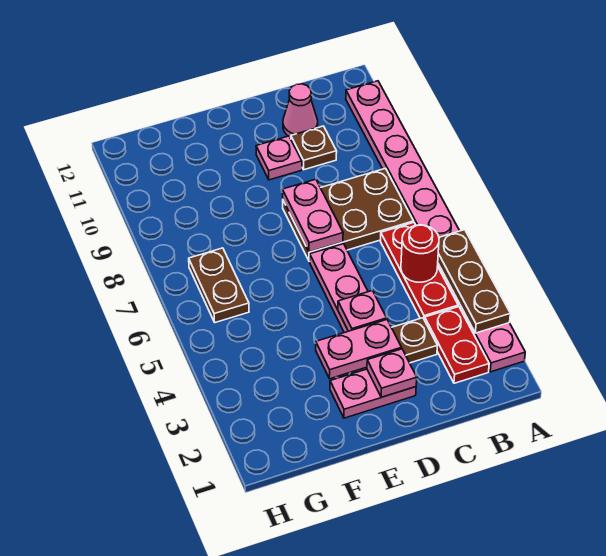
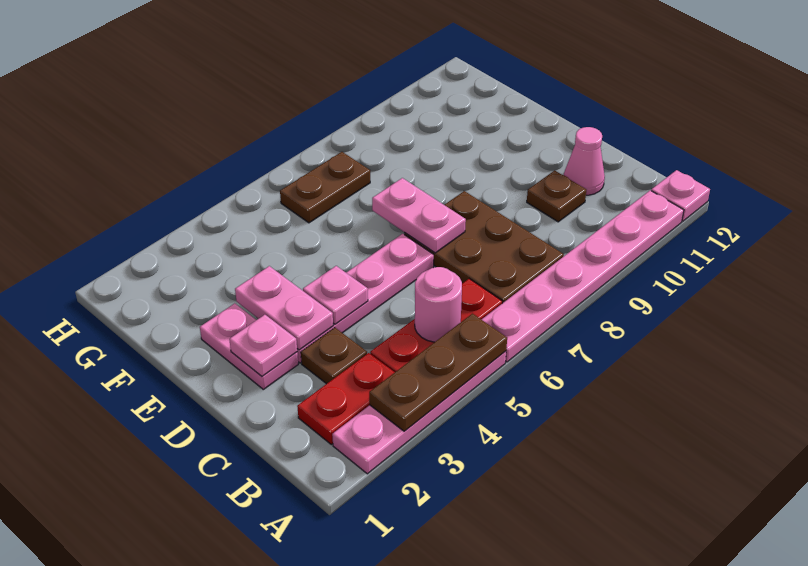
red 1x1 round brick [401,225,439,282] -> pink 1x1 round brick [415,267,462,342]
pink 1x2 plate [282,179,343,252] -> pink 1x2 plate turned to [372,178,466,253]
pink 1x1 plate [256,136,302,180] -> pink 1x1 plate moved to [651,170,710,221]

